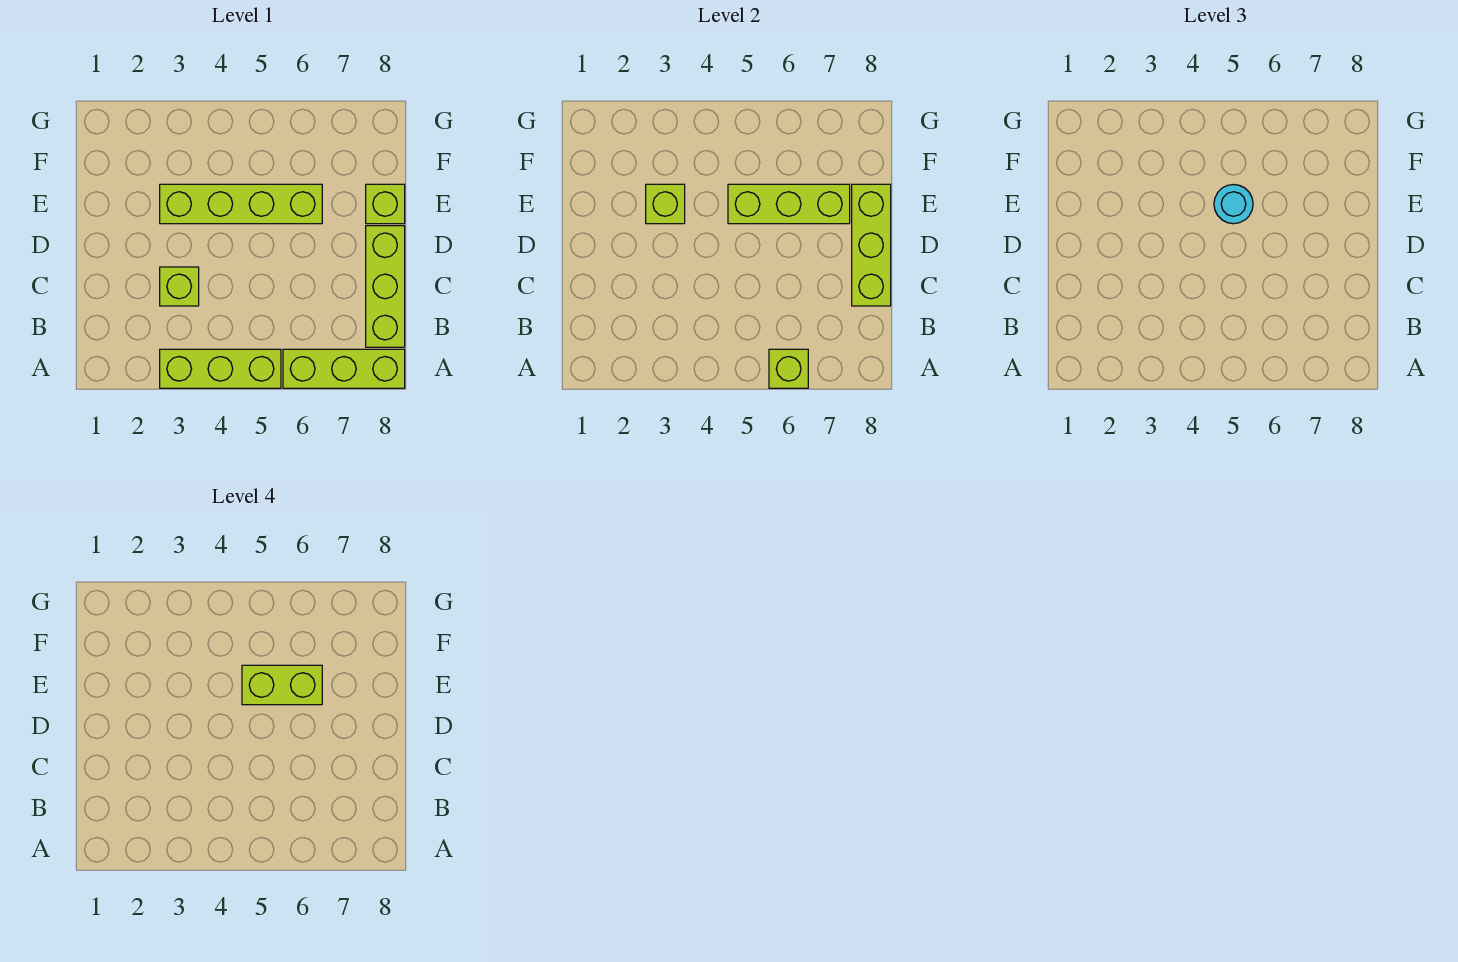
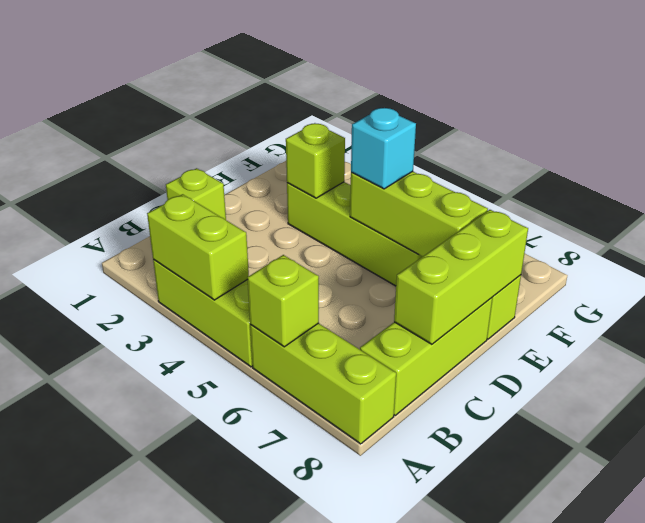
lime 1x1 brick [160,267,199,306] -> lime 1x1 brick moved to [166,168,226,220]
cyan 1x1 round brick [1214,185,1253,224] -> cyan 1x1 brick [351,108,416,189]
lime 1x2 brick [242,665,322,705] -> lime 1x2 brick moved to [147,194,249,300]

